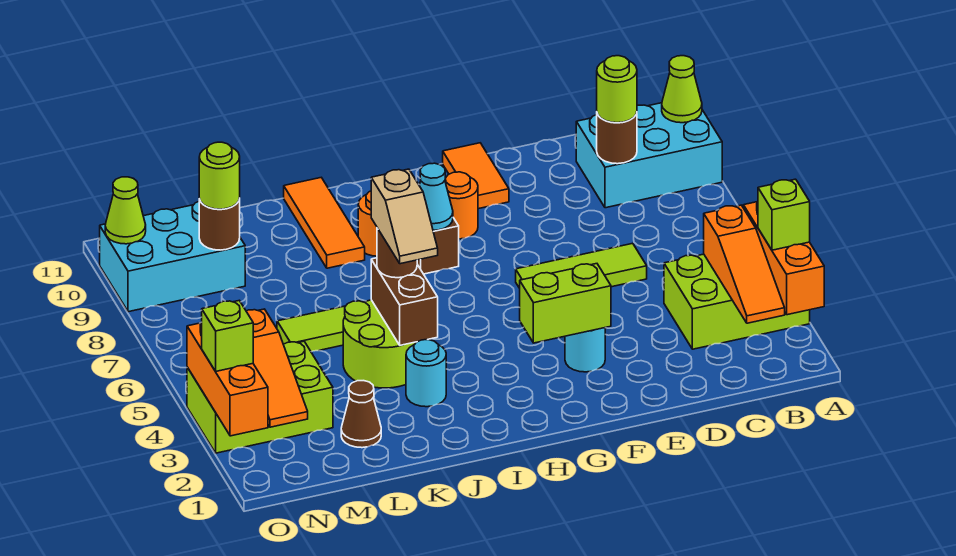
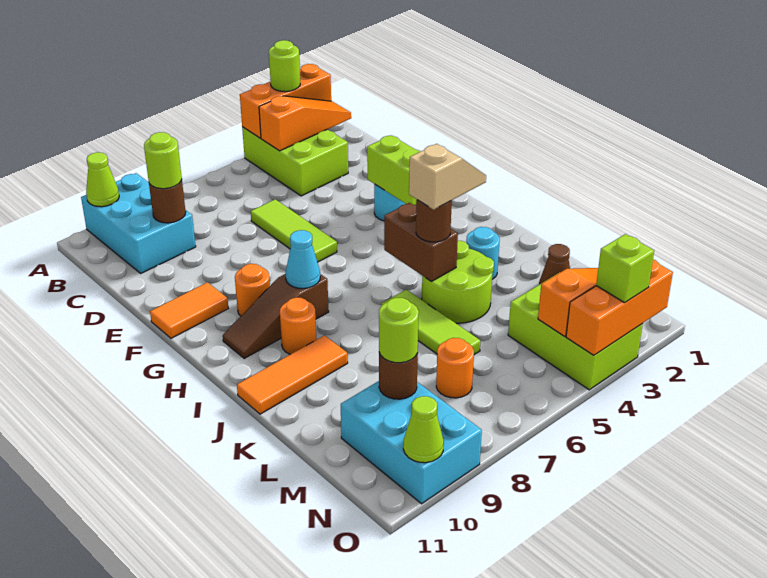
lime 1x1 brick [758,179,810,250] -> lime 1x1 round brick [269,40,300,92]
brown 1x2 brick [371,258,438,345] -> brown 1x2 brick turned to [384,203,458,281]
none -> orange 1x1 round brick [436,338,474,398]

